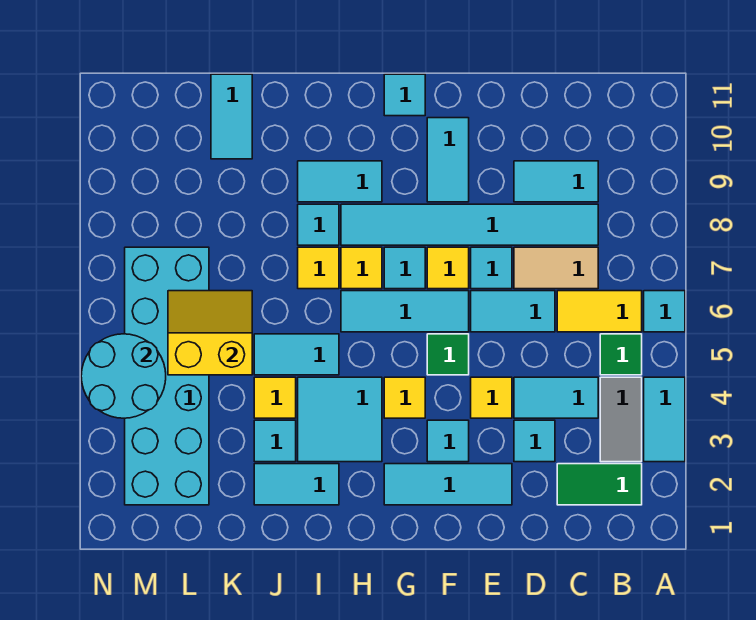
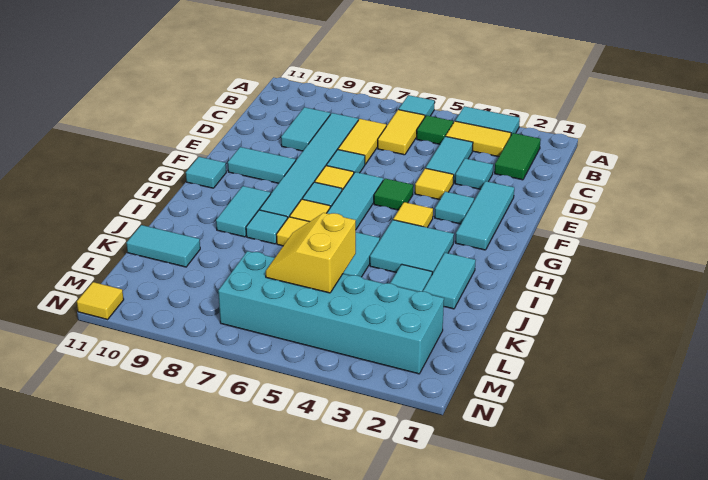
grey 1x2 tile [600,377,642,462] -> yellow 1x2 tile [446,121,511,157]
tan 1x2 tile [514,247,598,289] -> yellow 1x2 tile [338,119,386,164]
cyan 1x2 tile [471,291,555,332] -> none
yellow 1x1 tile [254,377,296,418] -> yellow 1x1 tile moved to [77,282,124,319]
cyan 2x2 round brick [81,334,166,418] -> none

